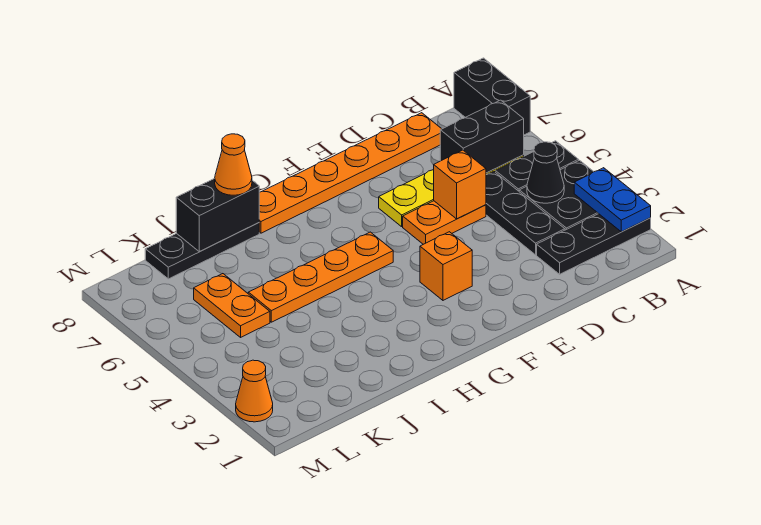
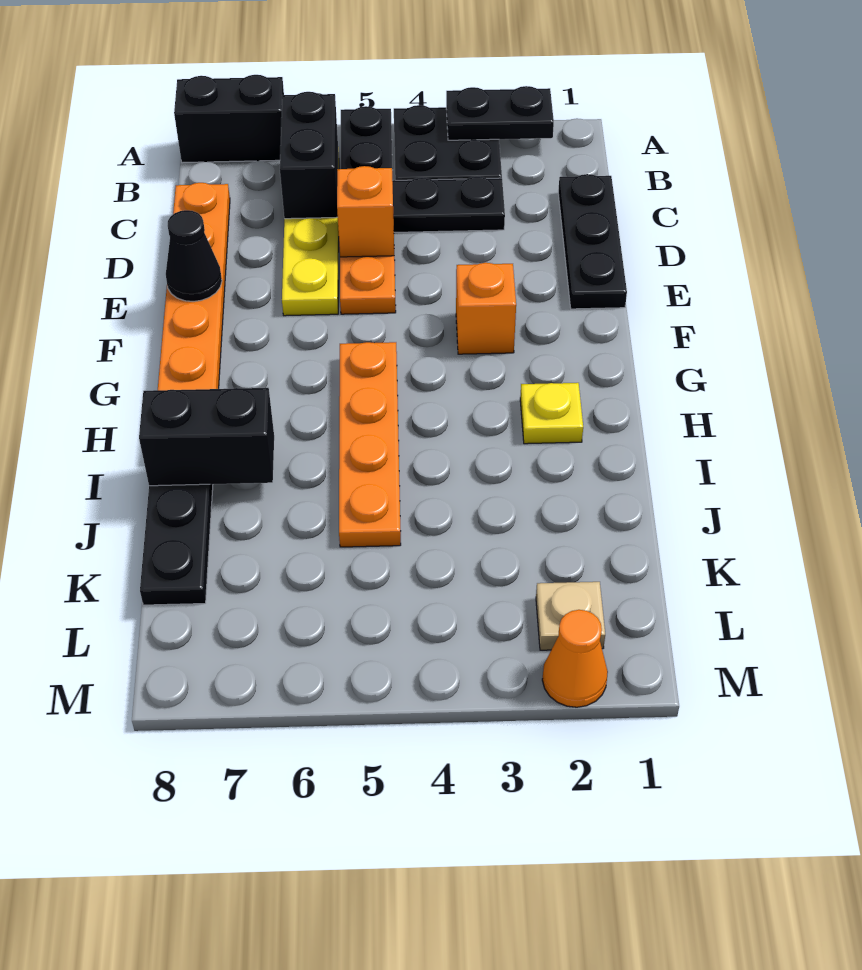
black 1x3 plate [537,214,651,274] -> black 1x3 plate moved to [558,174,627,309]
blue 1x2 plate [574,168,651,232] -> black 1x2 plate [446,86,554,140]
black 1x1 cone [527,142,564,203] -> black 1x1 cone moved to [166,210,222,301]
none -> yellow 1x1 plate [520,383,583,444]
black 1x2 brick [176,178,259,251] -> black 1x2 brick turned to [139,388,274,486]
orange 1x1 cone [215,134,252,195] -> none
orange 1x2 plate [194,274,270,337] -> none
none -> tan 1x1 plate [536,582,605,650]

